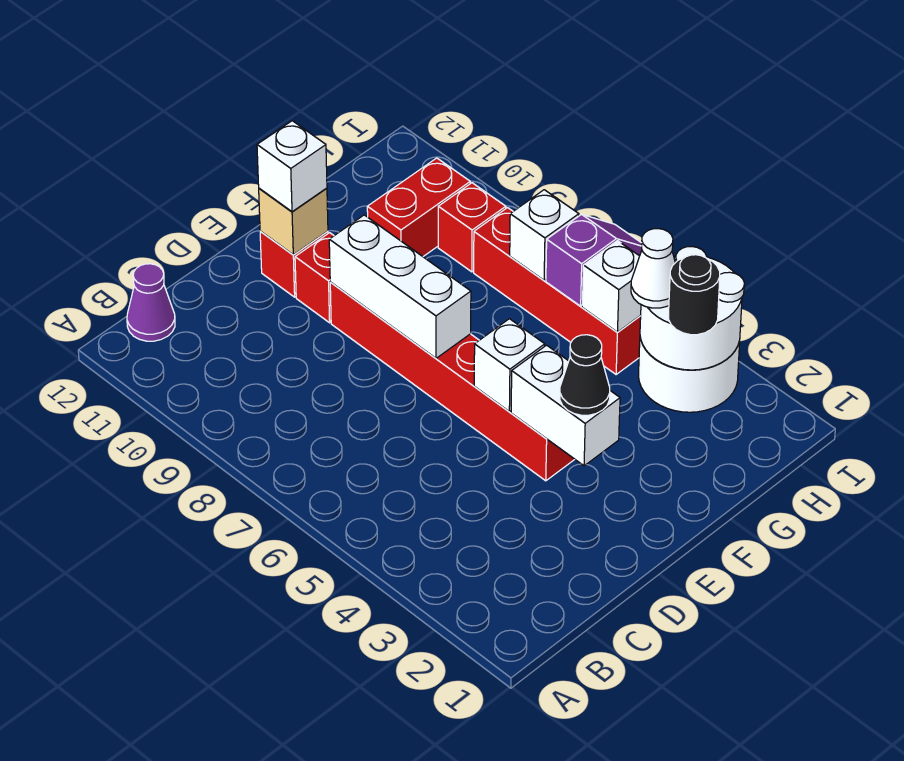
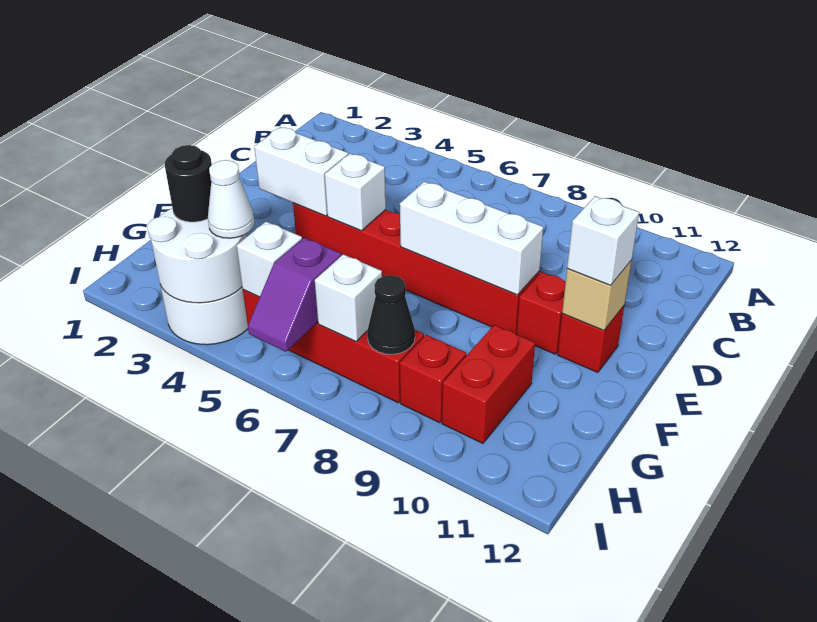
purple 1x1 cone [127,264,175,341] -> none
black 1x1 cone [560,335,610,415] -> black 1x1 cone moved to [367,275,415,354]

